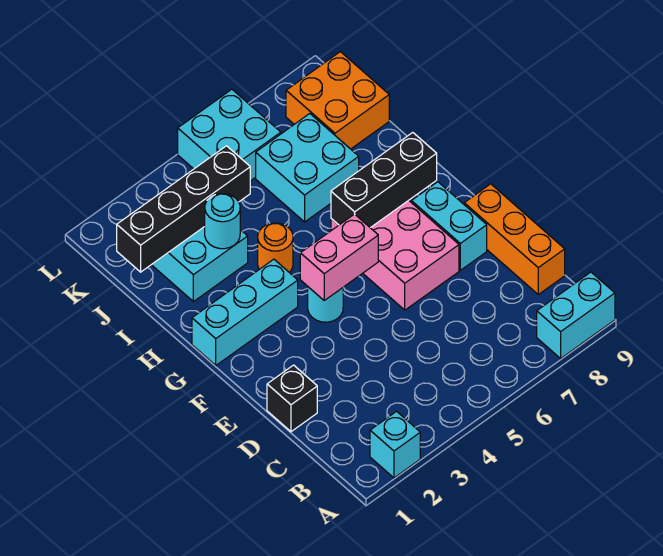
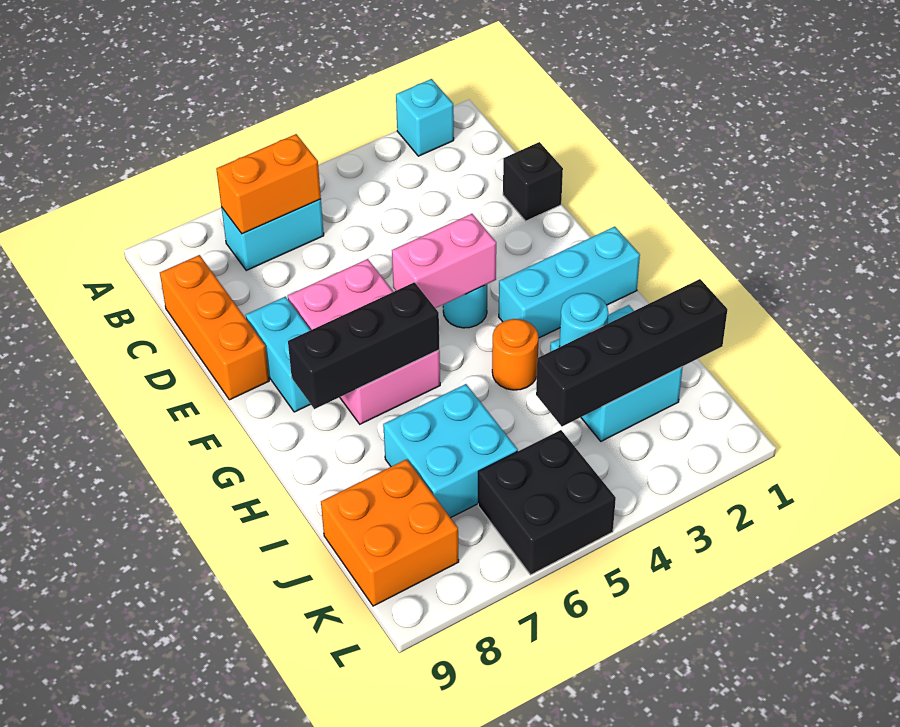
cyan 1x2 brick [537,272,615,358] -> cyan 1x2 brick moved to [221,199,324,270]
none -> orange 1x2 brick [216,134,321,234]
cyan 2x2 brick [178,89,281,181] -> black 2x2 brick [478,430,616,575]

